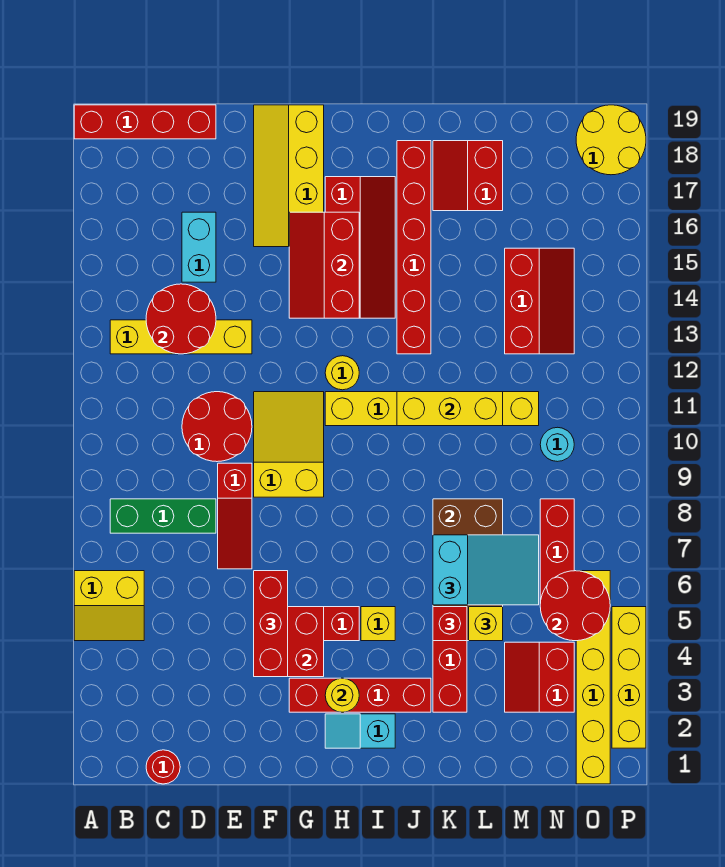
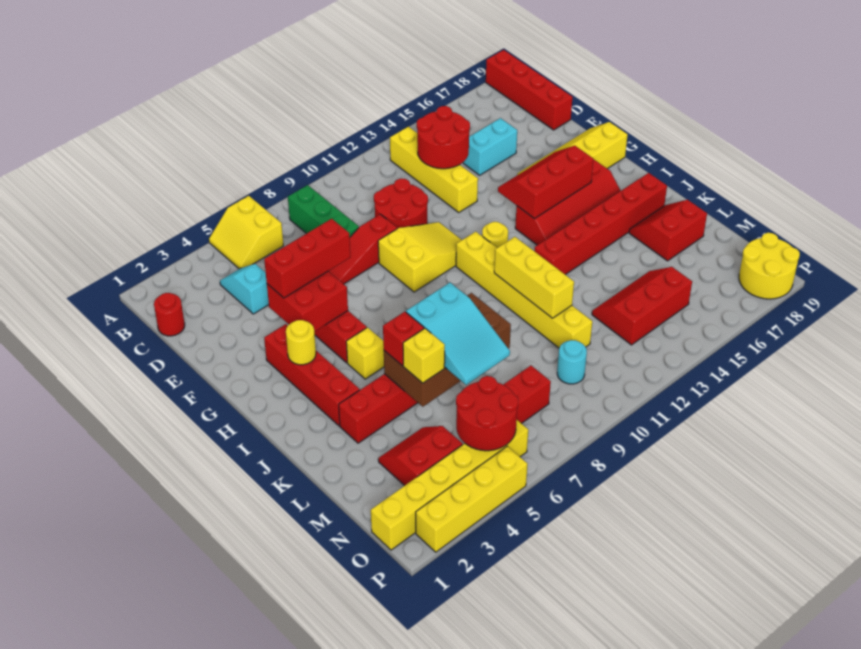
cyan 1x2 slope [325,714,395,748] -> cyan 1x2 slope moved to [220,264,269,314]
red 2x3 slope [505,248,574,354] -> red 2x3 slope turned to [592,267,692,345]

